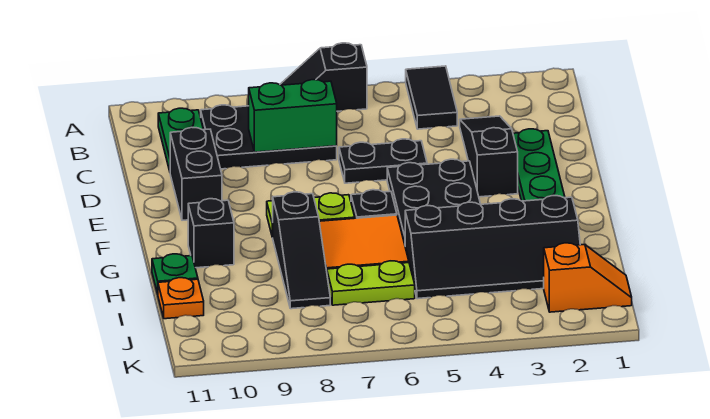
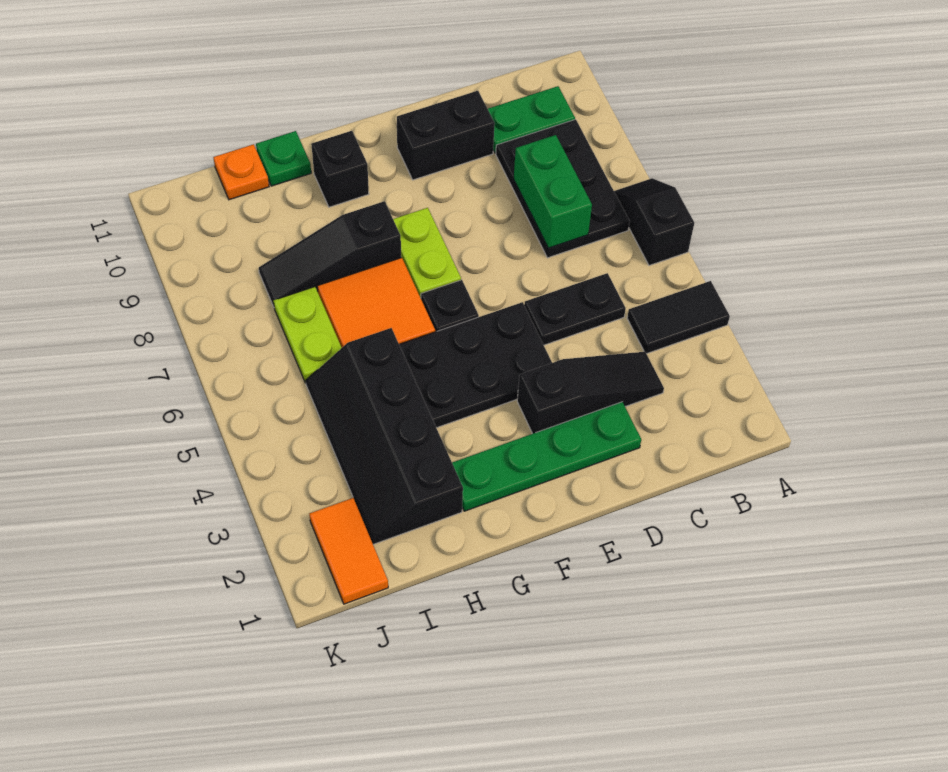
black 1x2 plate [339,139,427,183] -> black 1x2 plate turned to [524,273,626,345]
orange 1x2 slope [544,243,632,312] -> orange 1x2 tile [309,498,388,604]

